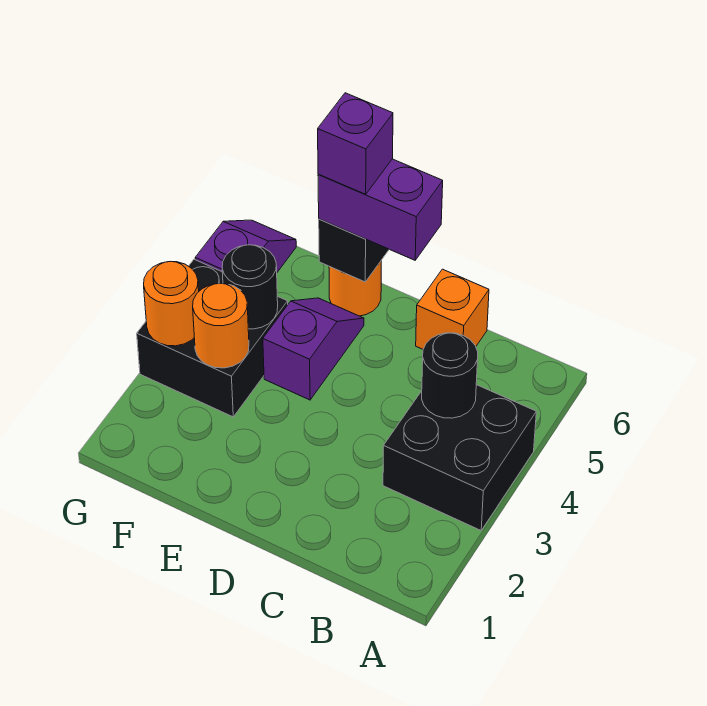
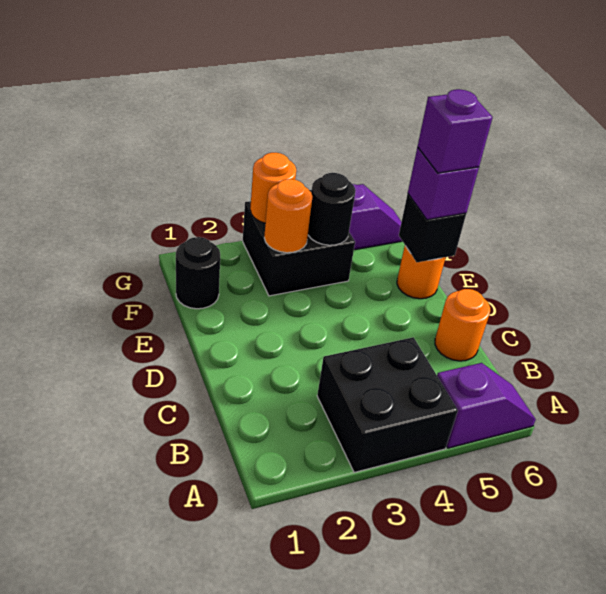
black 1x1 round brick [422,333,478,418] -> black 1x1 round brick moved to [176,237,220,309]
orange 1x1 brick [416,269,489,349] -> orange 1x1 round brick [435,289,490,361]
purple 1x2 brick [318,159,443,260] -> purple 1x1 brick [408,147,479,220]
purple 1x2 slope [263,298,364,400] -> purple 1x2 slope moved to [437,363,536,448]

